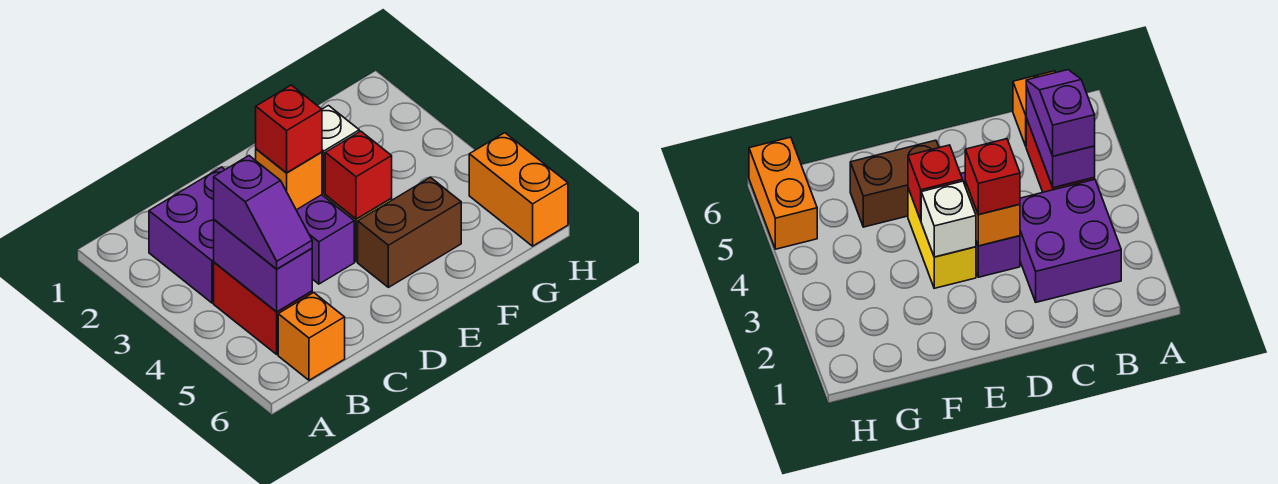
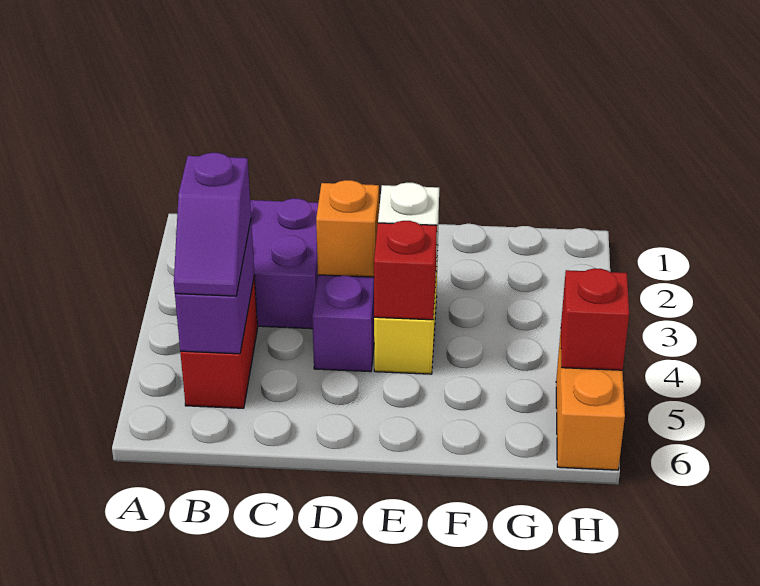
orange 1x1 brick [278,292,345,380] -> none
red 1x1 brick [256,85,322,173] -> red 1x1 brick moved to [561,268,629,370]
brown 1x2 brick [358,177,461,287] -> none

